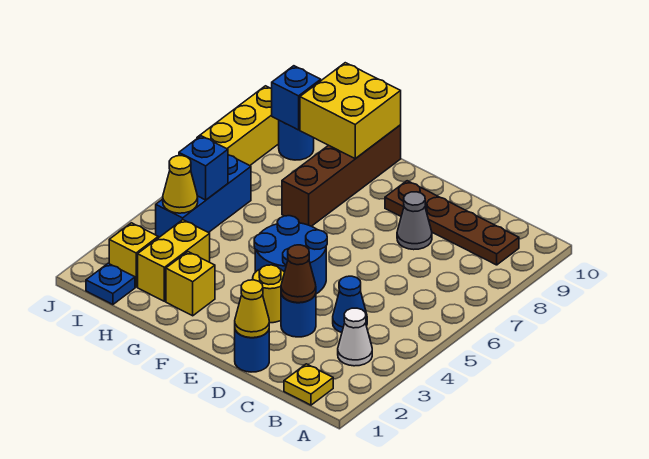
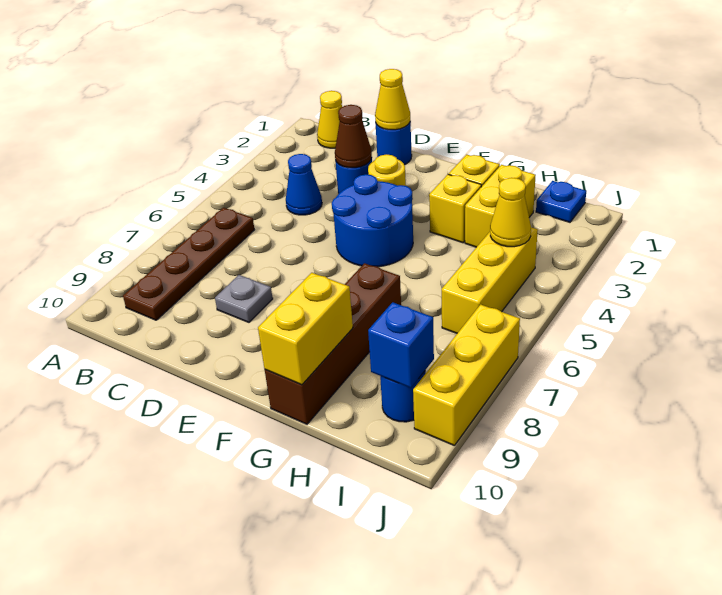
yellow 1x1 plate [284,364,333,405] -> yellow 1x1 cone [317,91,342,148]
white 1x1 cone [338,308,372,366] -> none
brown 1x4 plate [385,181,519,265] -> brown 1x4 plate turned to [123,208,254,320]
grey 1x1 cone [397,192,432,250] -> grey 1x1 plate [215,275,273,322]
yellow 2x2 brick [300,63,401,159] -> yellow 1x2 brick [258,273,353,385]
yellow 1x1 brick [109,223,158,287] -> yellow 1x1 brick moved to [429,174,481,243]
blue 1x3 brick [156,155,251,238] -> yellow 1x3 brick [442,227,538,333]
blue 1x1 brick [179,136,228,200] -> none

